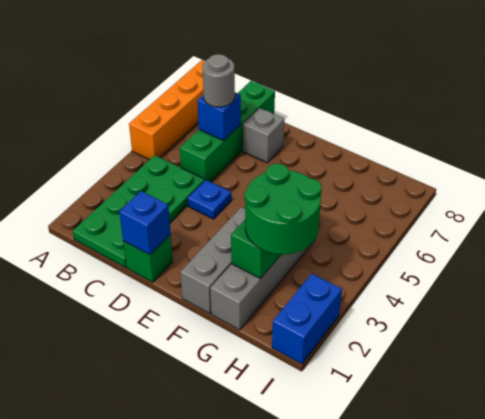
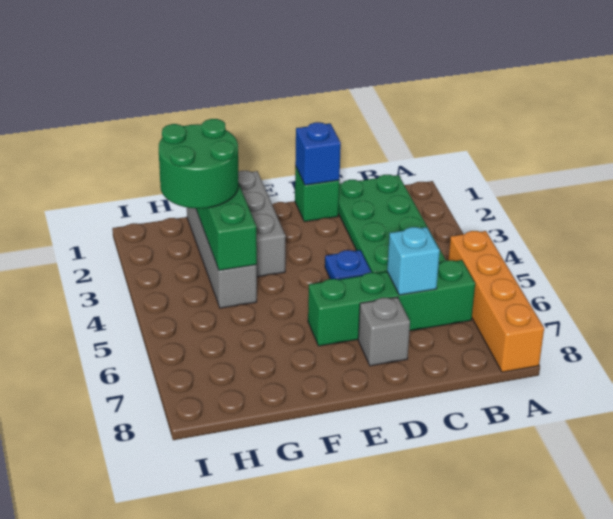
green 1x4 brick [180,81,275,182] -> green 1x4 brick turned to [308,260,475,346]
blue 1x1 brick [197,92,241,141] -> cyan 1x1 brick [387,227,440,295]
grey 1x1 round brick [202,54,235,107] -> none
blue 1x2 brick [272,274,342,364] -> none

